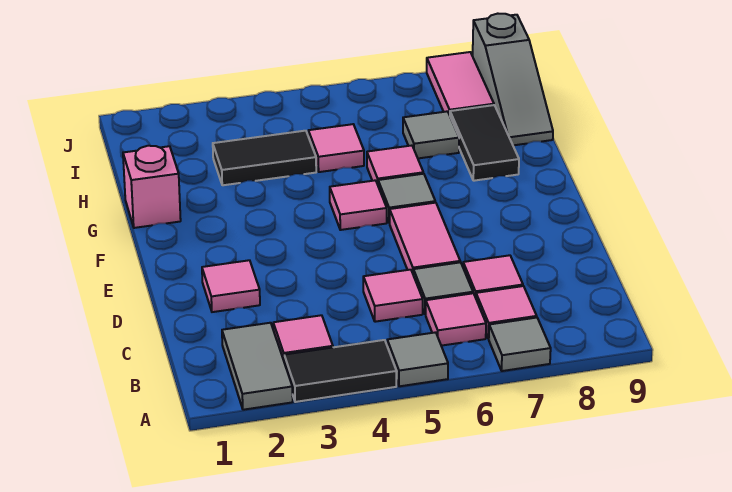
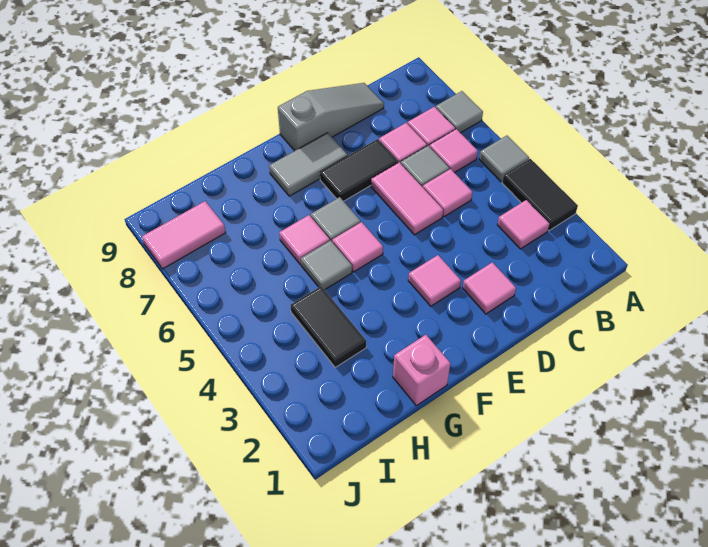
grey 1x2 tile [222,323,293,410] -> grey 1x2 tile moved to [269,133,347,196]
pink 1x2 tile [390,203,460,273] -> pink 1x2 tile turned to [371,162,443,235]
black 1x2 tile [450,105,519,181] -> black 1x2 tile moved to [320,139,398,201]
pink 1x1 tile [308,124,364,172] -> pink 1x1 tile moved to [408,255,461,306]
grey 1x1 tile [403,111,459,158] -> grey 1x1 tile moved to [301,240,352,290]
grey 1x3 slope [473,14,553,145] -> grey 1x3 slope moved to [278,83,384,151]

